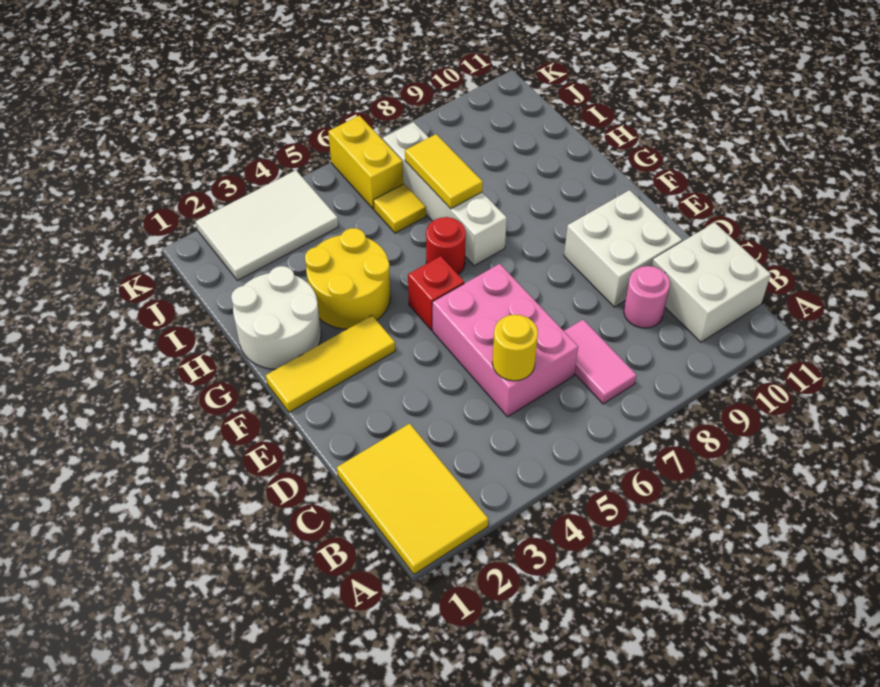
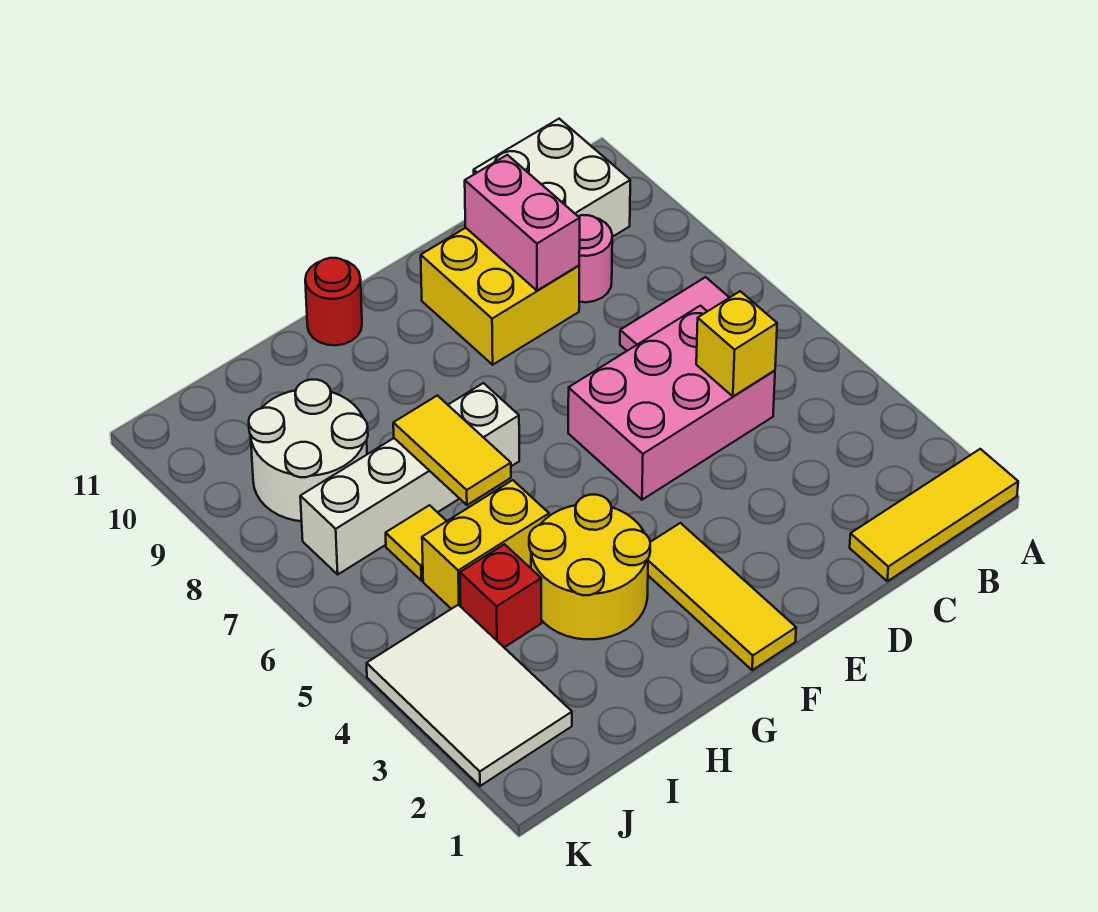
yellow 2x3 tile [337,423,488,574] -> yellow 1x3 tile [850,449,1018,581]
yellow 1x1 round brick [492,315,538,381] -> yellow 1x1 brick [696,291,777,396]
white 2x2 brick [564,190,682,307] -> yellow 2x2 brick [421,228,579,365]
none -> pink 1x2 brick [465,155,580,291]
red 1x1 brick [408,256,464,330] -> red 1x1 brick moved to [460,544,541,647]
white 2x2 round brick [231,266,321,369] -> white 2x2 round brick moved to [249,380,368,521]
red 1x1 round brick [426,217,466,274] -> red 1x1 round brick moved to [305,258,362,345]
yellow 1x2 tile [405,134,483,209] -> yellow 1x2 tile turned to [393,395,511,505]
yellow 1x2 brick [328,116,403,209] -> yellow 1x2 brick moved to [422,480,549,609]

